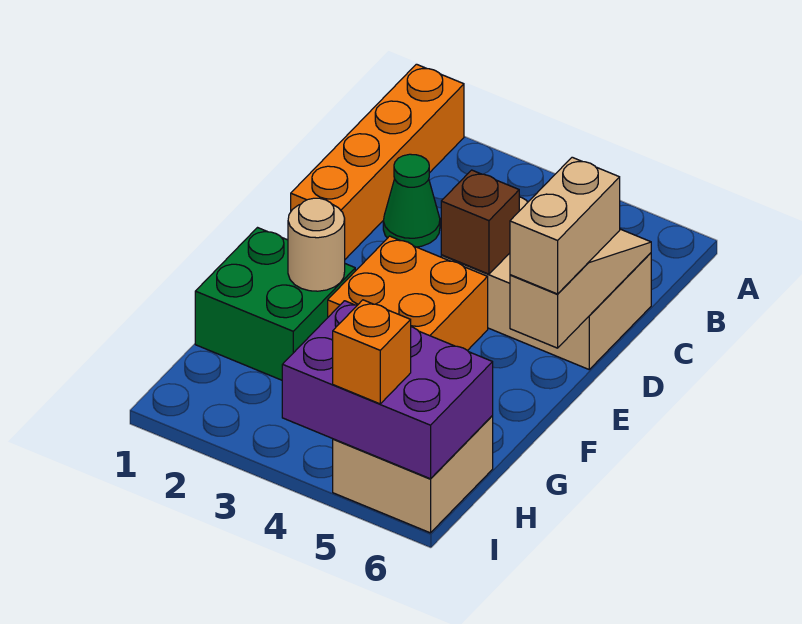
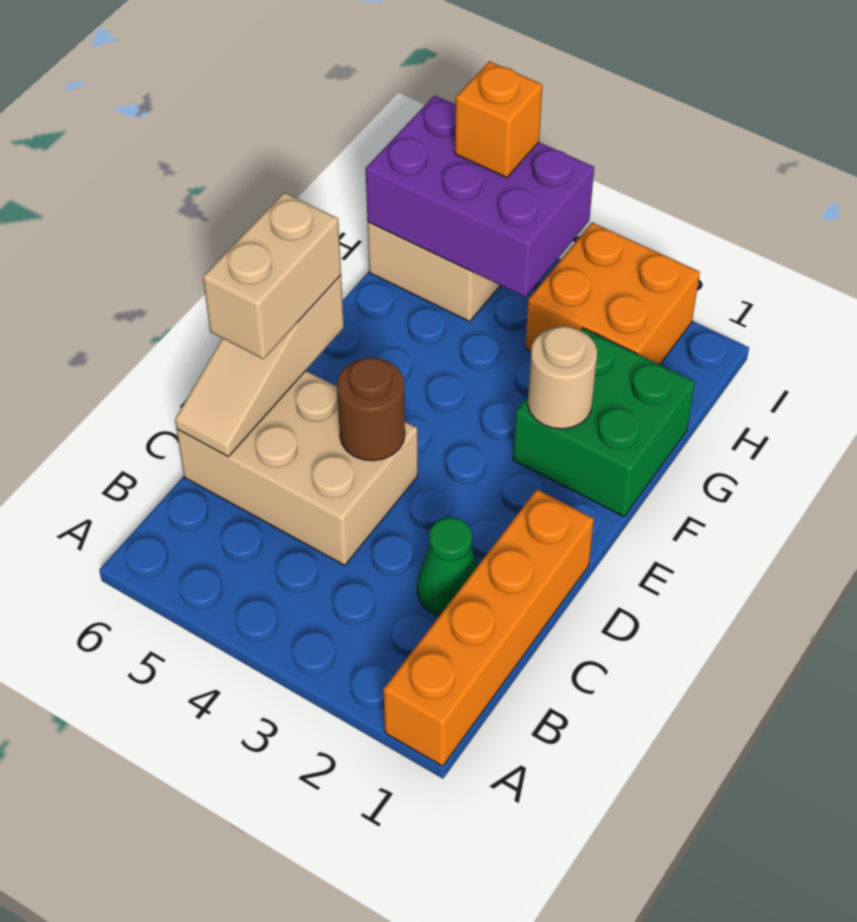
brown 1x1 brick [441,170,519,274] -> brown 1x1 round brick [337,358,405,461]
orange 2x2 brick [328,236,488,351] -> orange 2x2 brick moved to [525,223,700,365]

